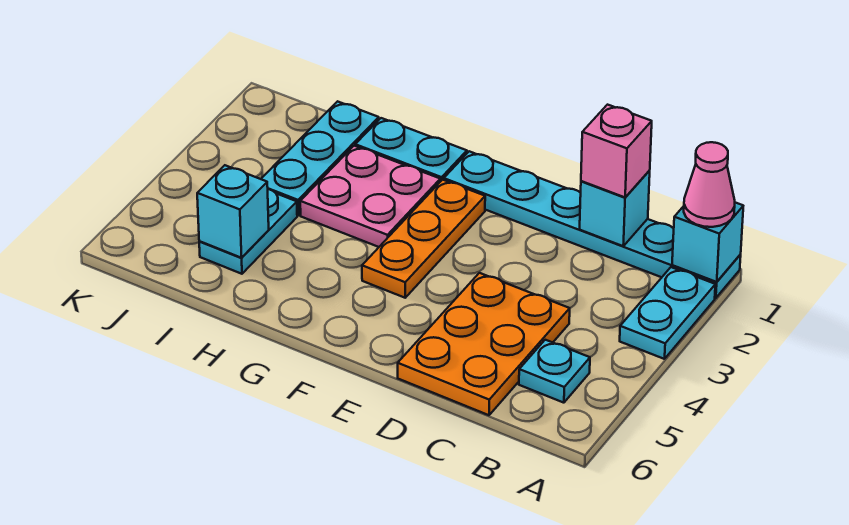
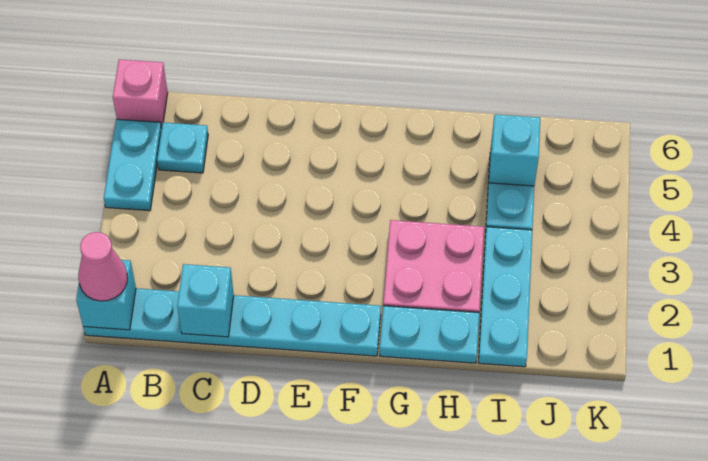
cyan 1x2 plate [620,267,715,359] -> cyan 1x2 plate moved to [104,119,162,211]
pink 1x1 brick [581,105,652,197] -> pink 1x1 brick moved to [113,59,168,129]
orange 2x3 plate [398,273,570,415] -> none
orange 1x3 plate [362,180,485,298] -> none

